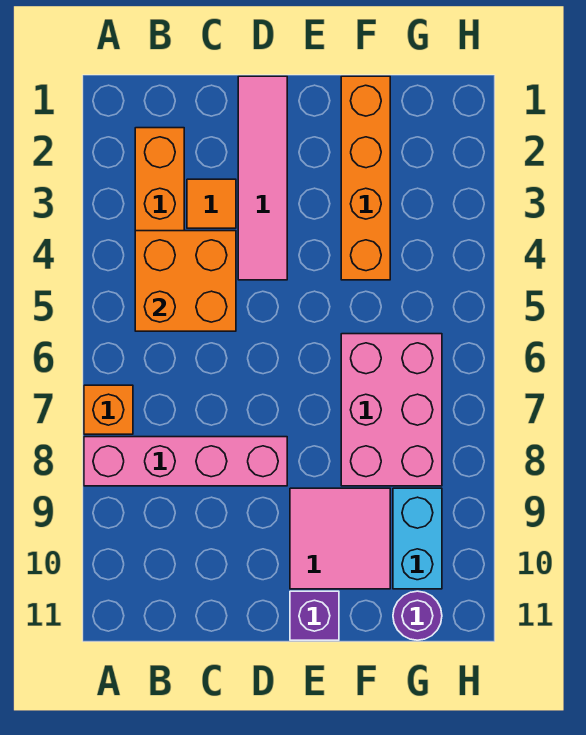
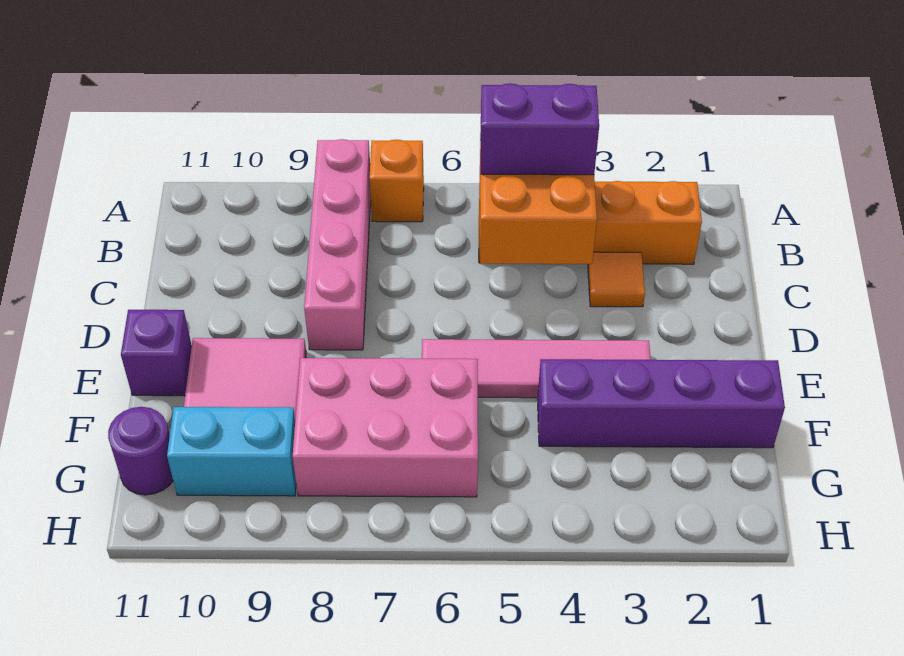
none -> purple 1x2 brick [480,83,599,175]
pink 1x4 tile [238,76,287,280] -> pink 1x4 tile moved to [422,339,651,398]
orange 1x4 brick [341,76,390,280] -> purple 1x4 brick [538,359,785,448]

